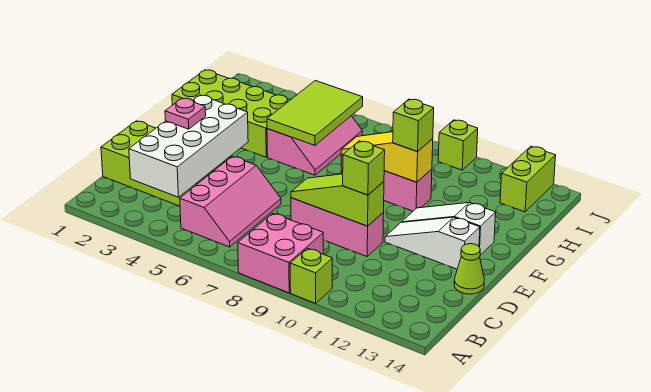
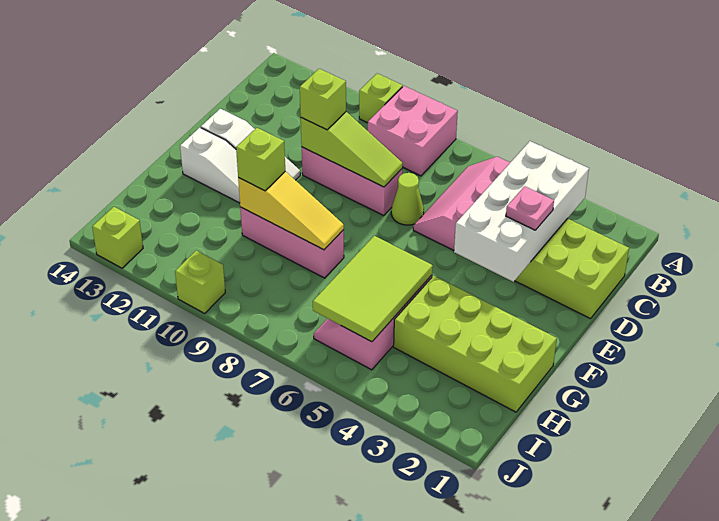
lime 1x1 cone [454,244,484,294] -> lime 1x1 cone moved to [391,173,424,225]
lime 1x2 brick [500,146,556,212] -> lime 1x1 brick [92,207,143,268]

